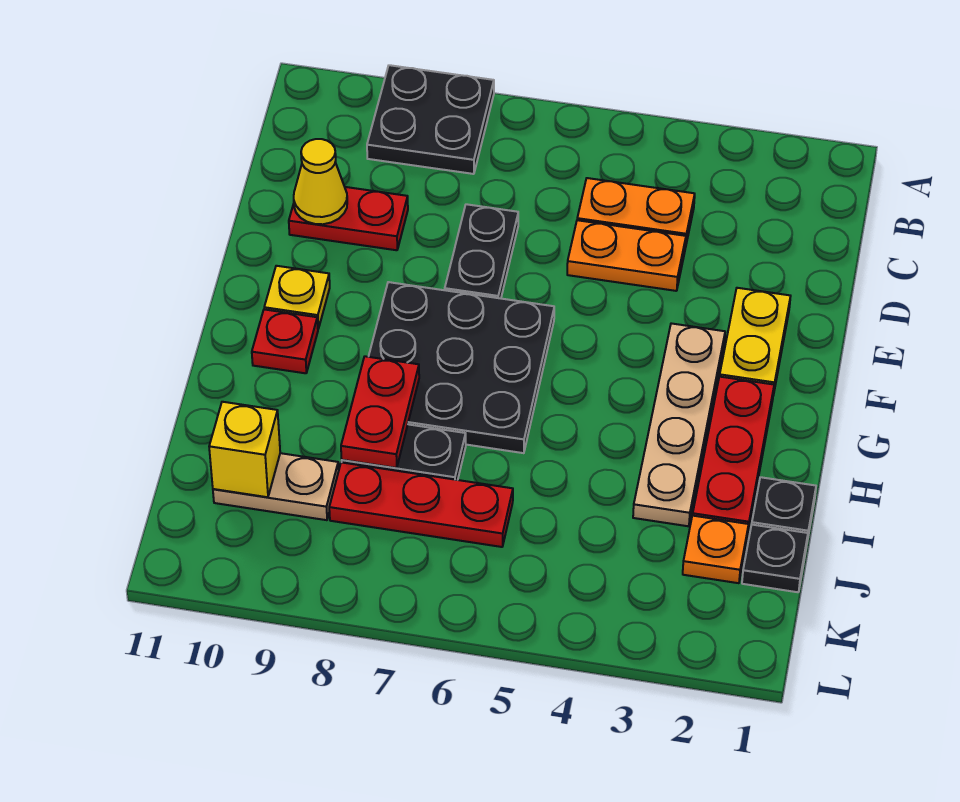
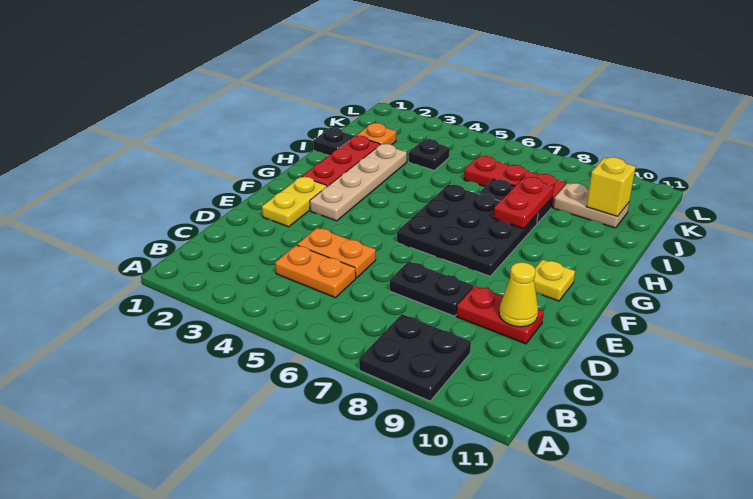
black 1x2 plate [445,204,518,298] -> black 1x2 plate turned to [390,261,473,316]
red 1x1 plate [252,309,318,373] -> none
black 1x1 plate [742,525,808,592] -> black 1x1 plate moved to [409,139,450,170]

